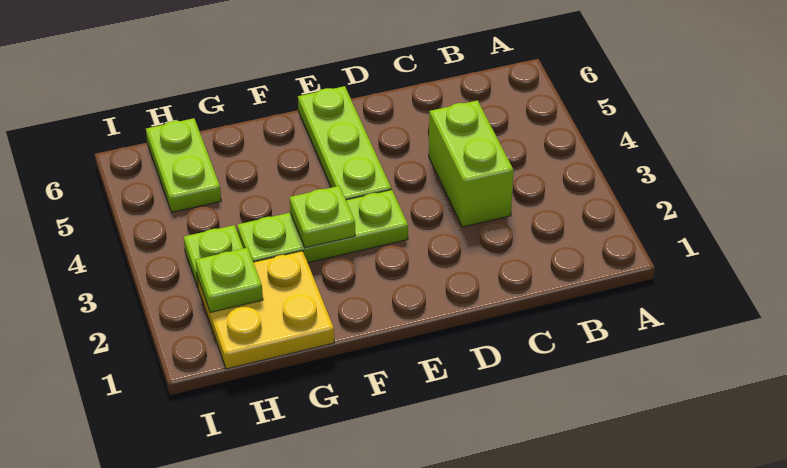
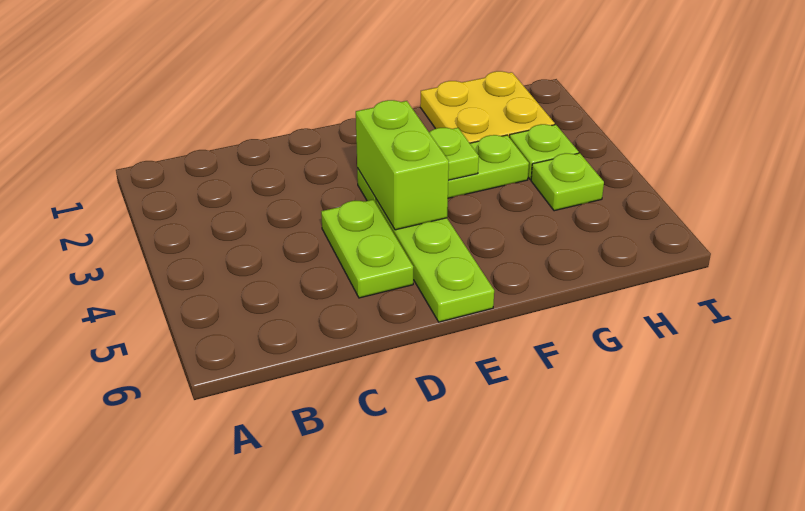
lime 1x2 brick [429,100,513,227] -> lime 1x2 brick moved to [356,100,449,230]
lime 1x1 plate [196,248,263,312] -> lime 1x1 plate moved to [531,153,604,211]
lime 1x2 plate [146,118,221,212] -> lime 1x2 plate moved to [321,200,413,298]

